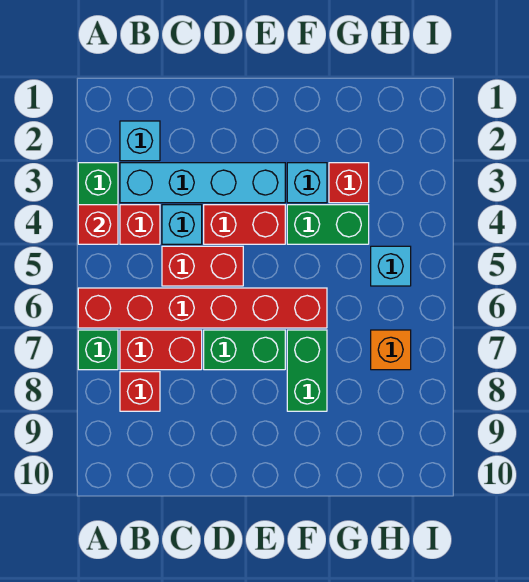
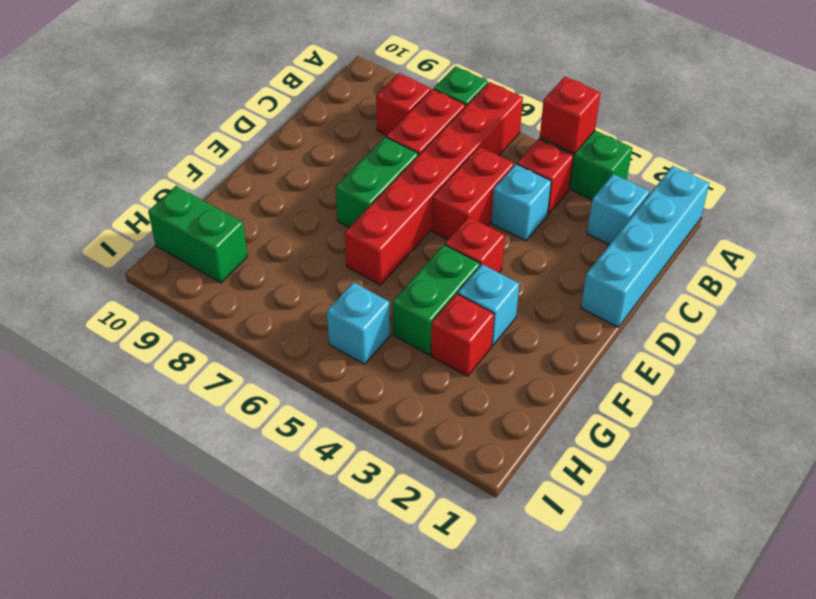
cyan 1x4 brick [120,163,285,203] -> cyan 1x4 brick moved to [581,166,709,327]
red 1x2 brick [204,205,285,244] -> red 1x1 brick [445,217,505,273]
green 1x2 brick [287,330,327,411] -> green 1x2 brick moved to [148,186,247,283]
orange 1x1 brick [371,330,411,370] -> none

